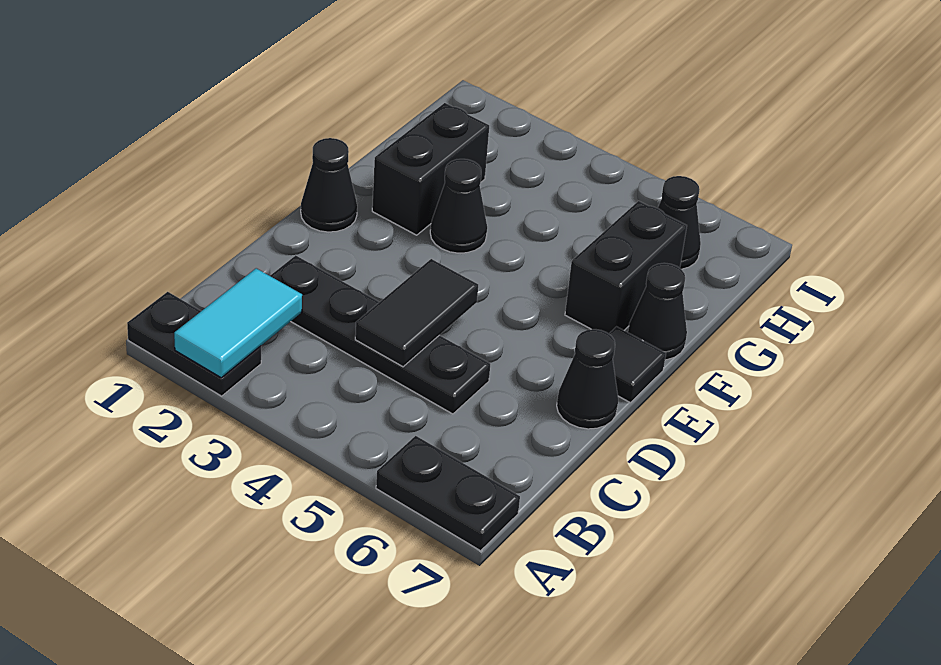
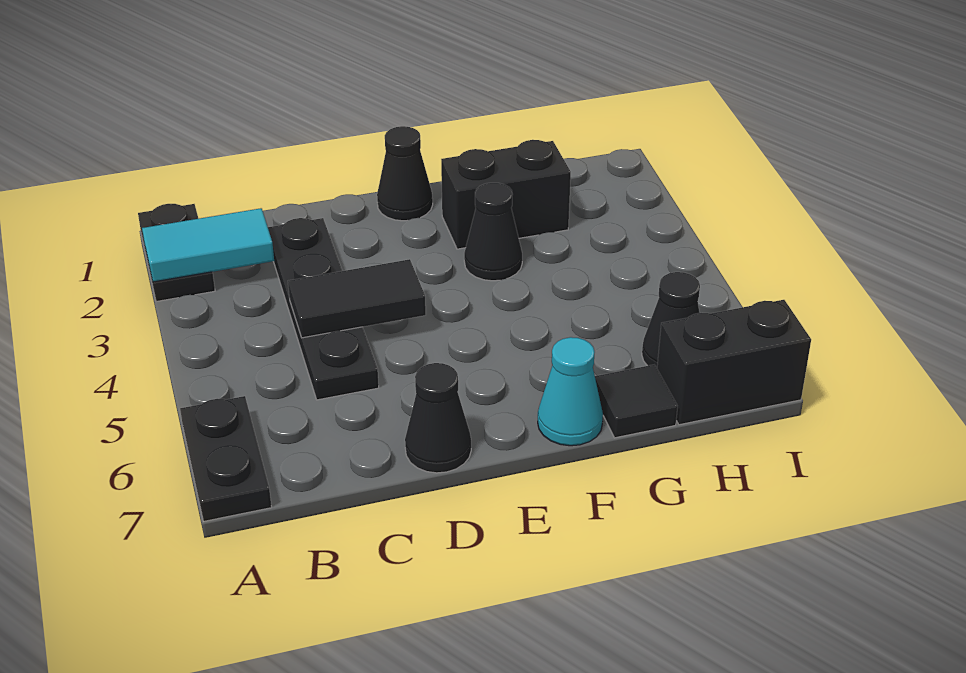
black 1x1 tile [609,327,666,403] -> black 1x1 tile moved to [595,365,678,438]
black 1x2 brick [565,201,687,334] -> black 1x2 brick moved to [657,300,811,425]
black 1x1 cone [628,263,687,360] -> cyan 1x1 cone [538,337,603,446]

